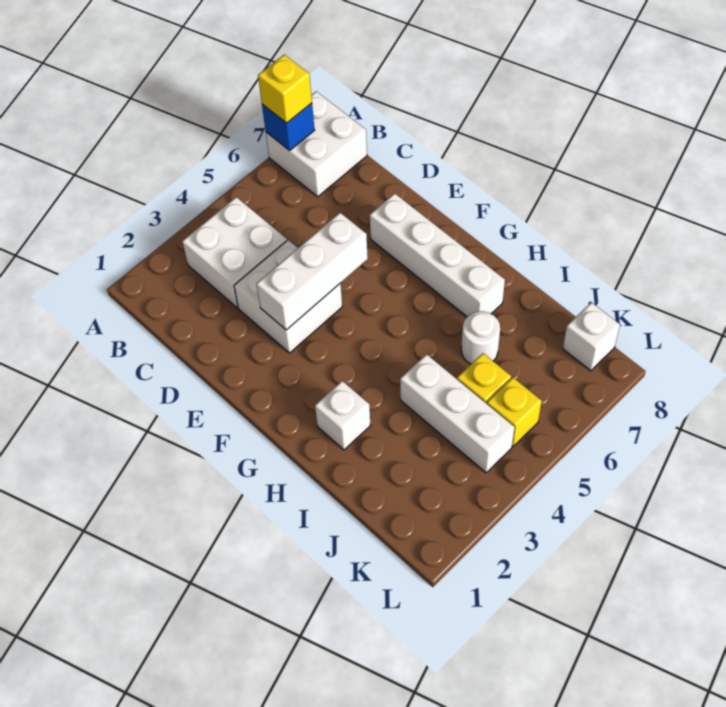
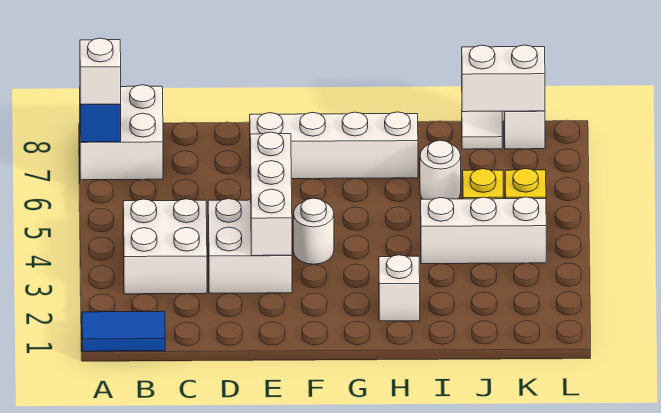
none -> blue 1x2 tile [82,311,165,351]
yellow 1x1 brick [258,55,312,123] -> white 1x1 brick [80,38,121,104]
none -> white 1x1 round brick [293,198,334,264]
none -> white 1x1 tile [462,111,502,149]
none -> white 1x2 brick [462,45,545,112]

